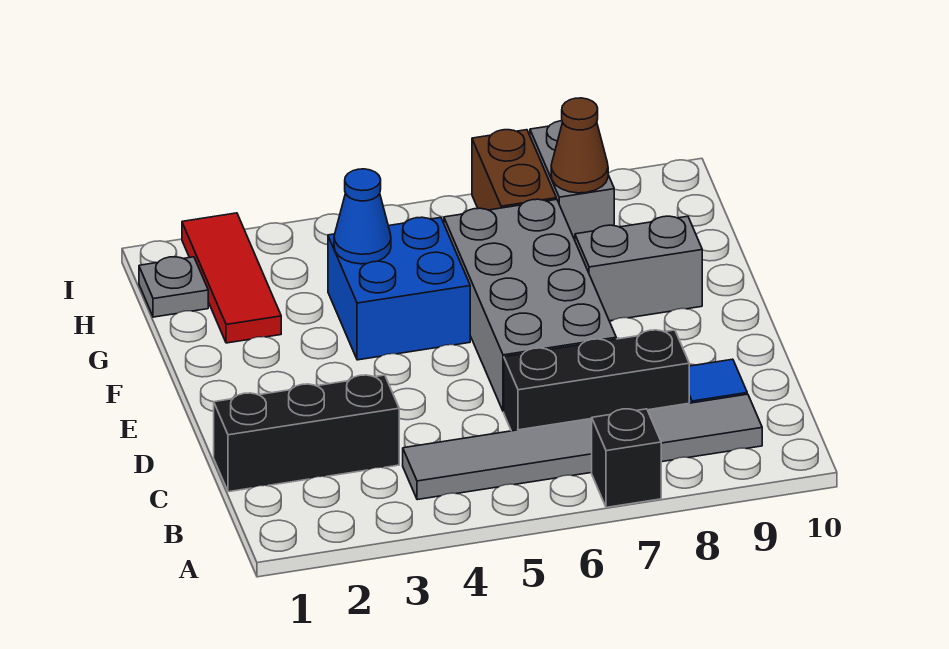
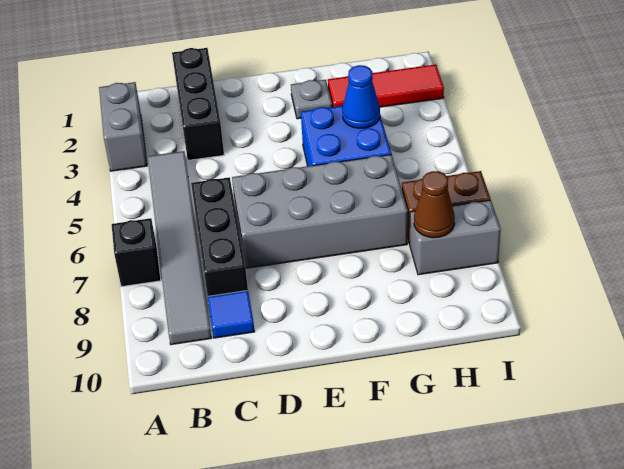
grey 1x2 brick [575,216,702,321] -> grey 1x2 brick moved to [99,82,147,171]
grey 1x1 plate [139,257,208,317] -> grey 1x1 plate moved to [291,80,332,119]

